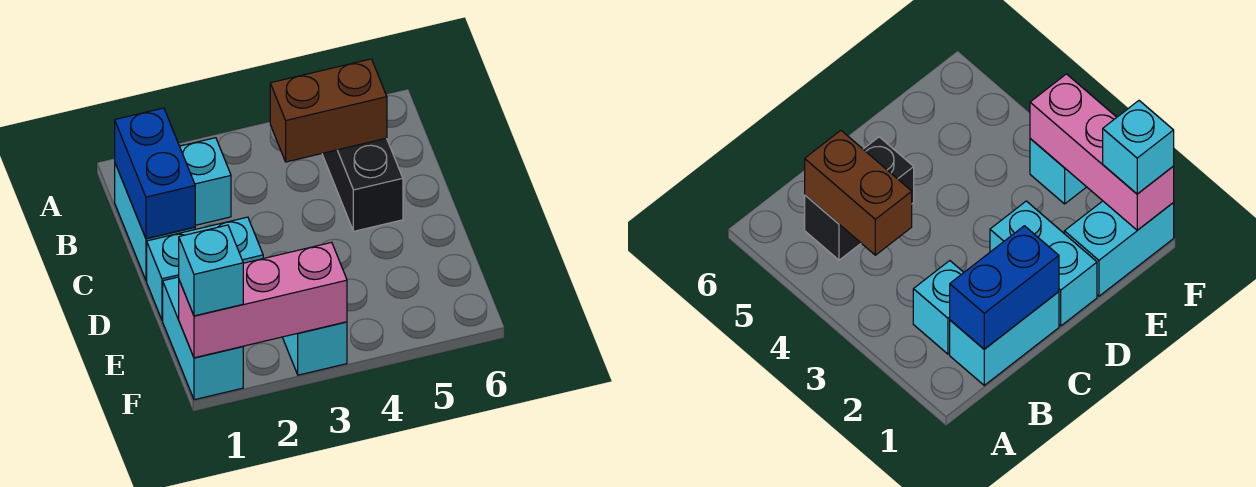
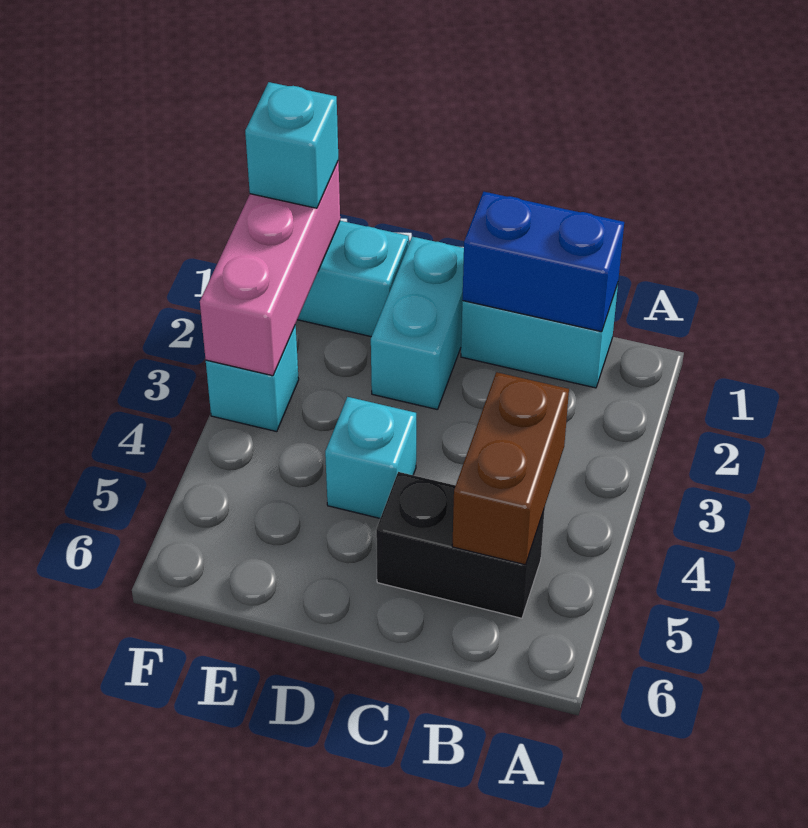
cyan 1x1 brick [180,138,231,225] -> cyan 1x1 brick moved to [325,397,416,518]

